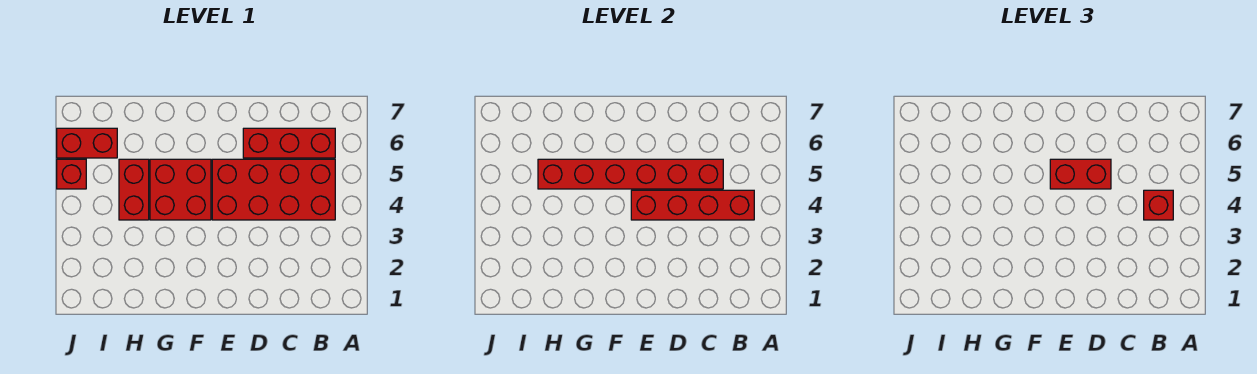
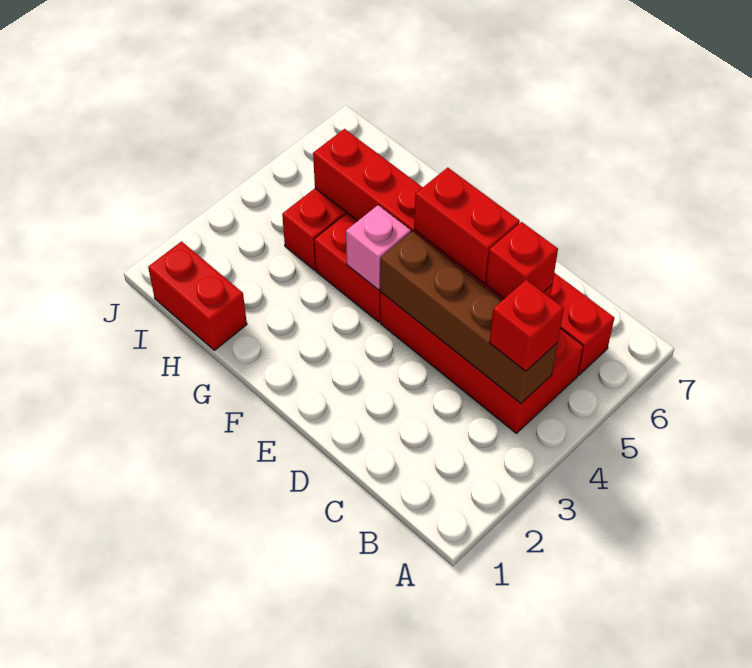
red 1x4 brick [631,190,754,220] -> brown 1x4 brick [380,232,558,403]
none -> pink 1x1 brick [346,205,411,290]
red 1x2 brick [57,128,117,158] -> red 1x2 brick moved to [148,242,247,350]
red 1x1 brick [57,159,86,189] -> red 1x1 brick moved to [486,222,558,299]

